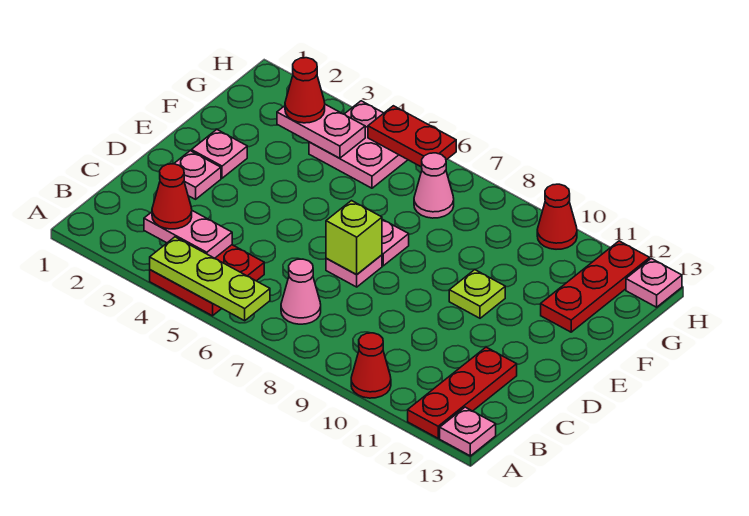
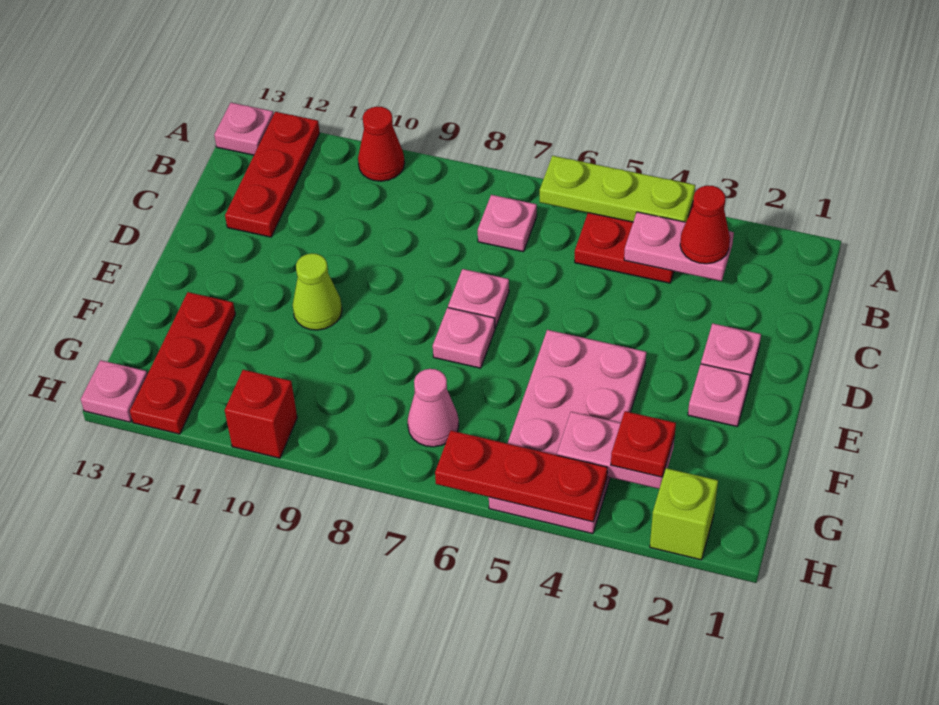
pink 1x1 cone [281,259,321,324] -> pink 1x1 plate [478,195,537,252]
lime 1x1 brick [326,201,382,275] -> lime 1x1 brick moved to [650,468,718,560]
lime 1x1 plate [449,270,505,318] -> lime 1x1 cone [293,253,342,330]
red 1x1 cone [285,58,325,123] -> red 1x1 plate [611,411,676,477]
pink 2x2 plate [309,101,408,188] -> pink 2x4 plate [489,330,646,534]
red 1x2 plate [368,106,456,167] -> red 1x3 plate [435,431,607,522]
red 1x1 cone [537,184,577,249] -> red 1x1 brick [225,370,297,458]

